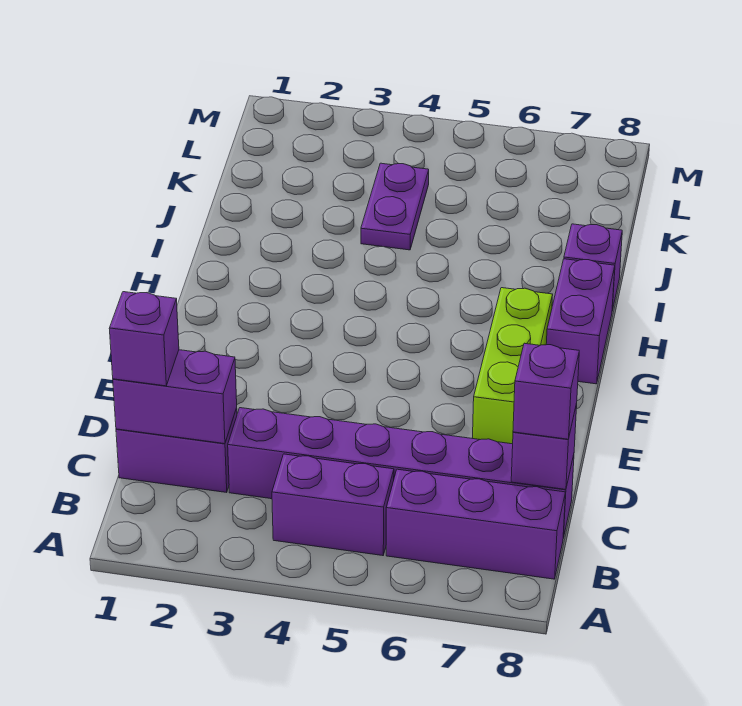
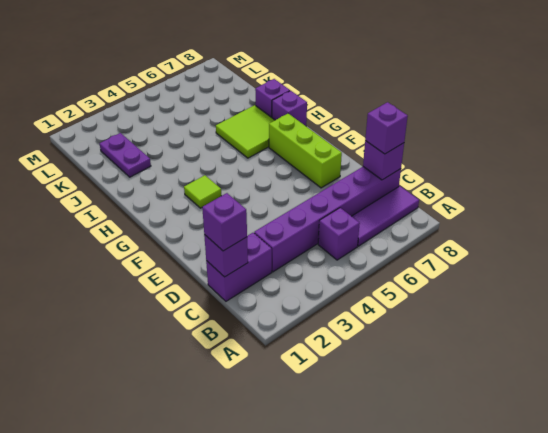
purple 1x2 brick [272,454,394,556] -> purple 1x1 brick [318,208,360,260]
purple 1x3 brick [386,469,566,579] -> purple 1x3 tile [352,186,419,246]
purple 1x2 brick [113,350,237,444] -> purple 1x1 brick [204,235,248,277]
none -> lime 1x1 tile [184,175,221,208]
purple 1x2 brick [546,259,615,384] -> purple 1x1 brick [272,91,307,126]
none -> lime 2x2 tile [216,105,275,158]
purple 1x2 plate [361,163,429,250] -> purple 1x2 plate moved to [100,133,151,177]

